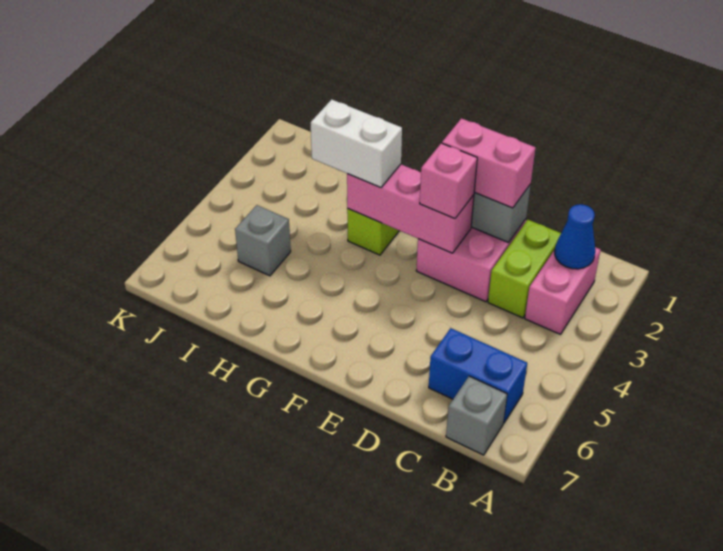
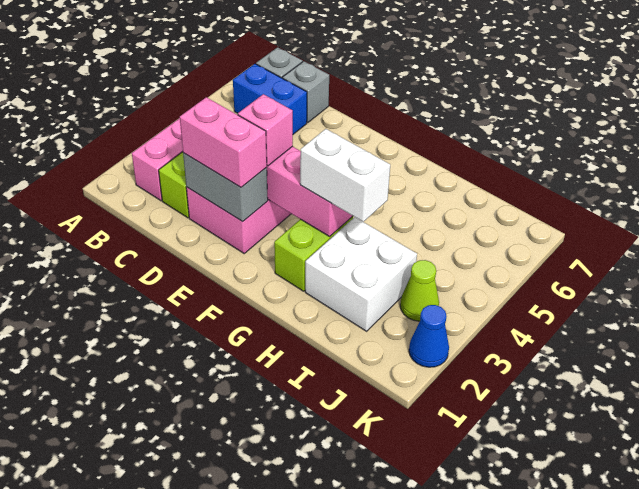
blue 1x1 cone [555,204,595,269] -> blue 1x1 cone moved to [409,305,449,367]
none -> white 2x2 brick [305,217,417,331]
grey 1x1 brick [235,205,291,276] -> grey 1x1 brick moved to [282,61,329,123]
none -> lime 1x1 cone [400,260,439,321]

